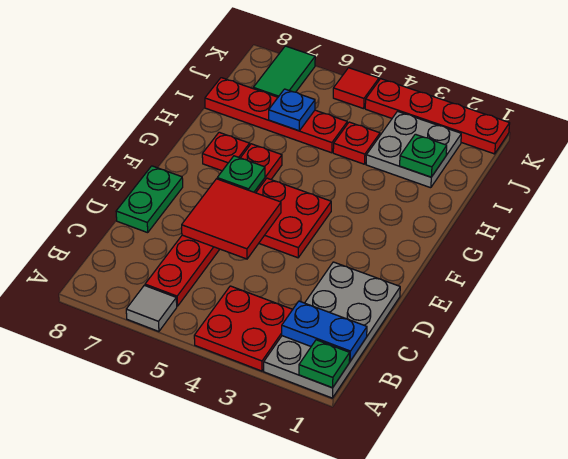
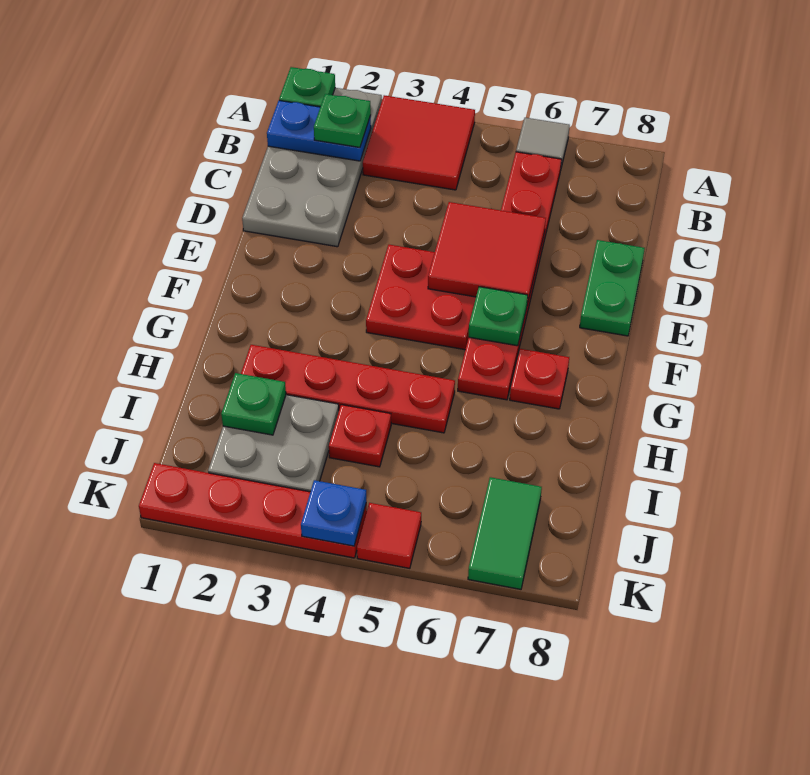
red 2x2 plate [194,286,293,371] -> red 2x2 tile [363,95,475,190]
none -> green 1x1 plate [314,94,371,147]
red 1x4 plate [205,78,347,153] -> red 1x4 plate moved to [241,345,455,433]
blue 1x1 plate [269,89,315,131] -> blue 1x1 plate moved to [301,480,367,546]

